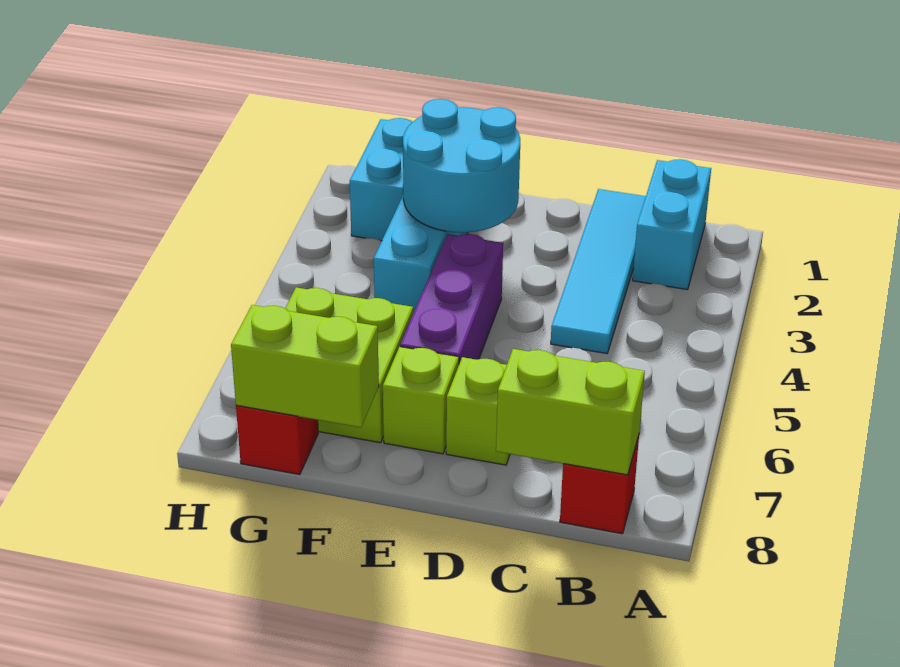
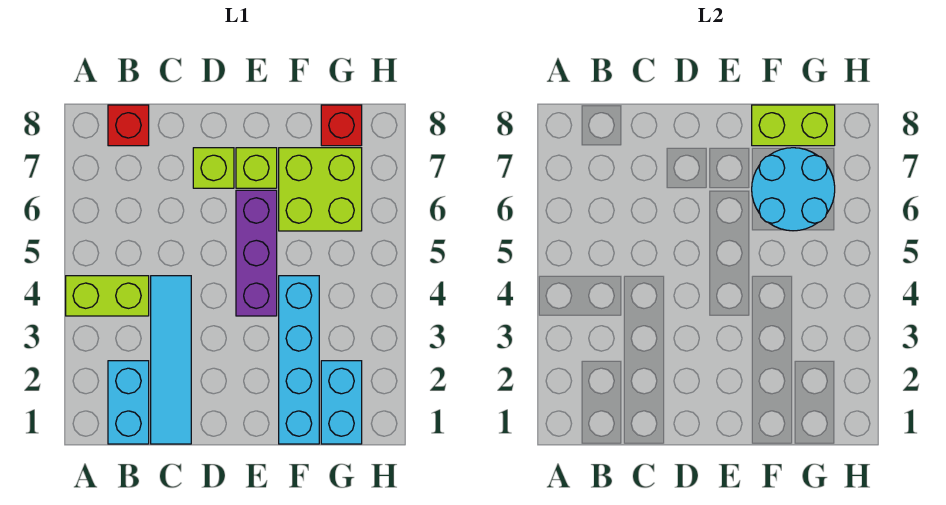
lime 1x2 brick [496,349,645,475] -> lime 1x2 brick moved to [66,276,149,316]
cyan 2x2 round brick [403,99,520,233] -> cyan 2x2 round brick moved to [752,148,835,231]

